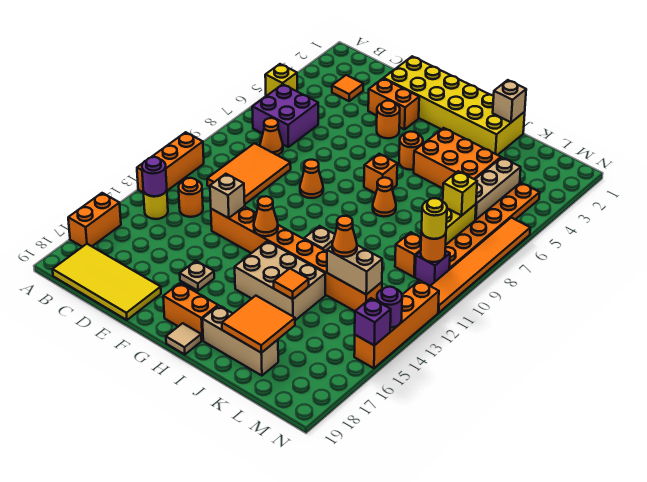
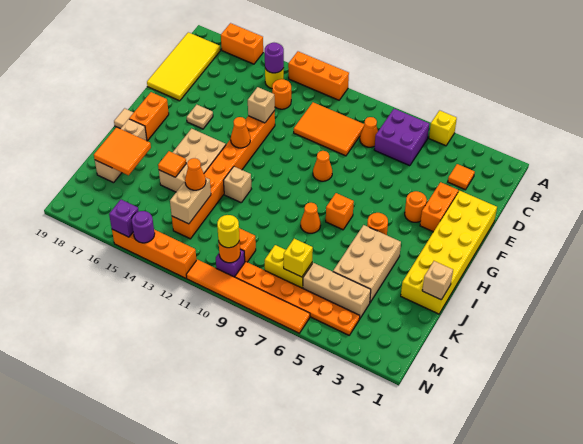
orange 2x3 brick [414,128,501,188] -> tan 2x3 brick [333,225,401,302]

